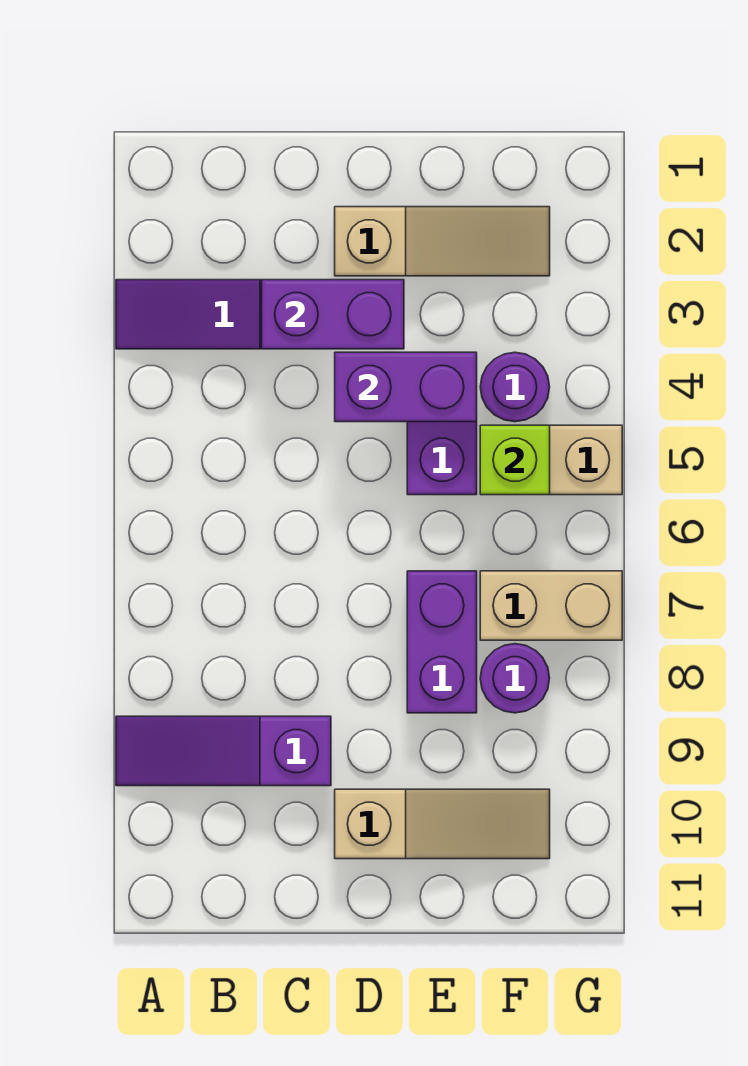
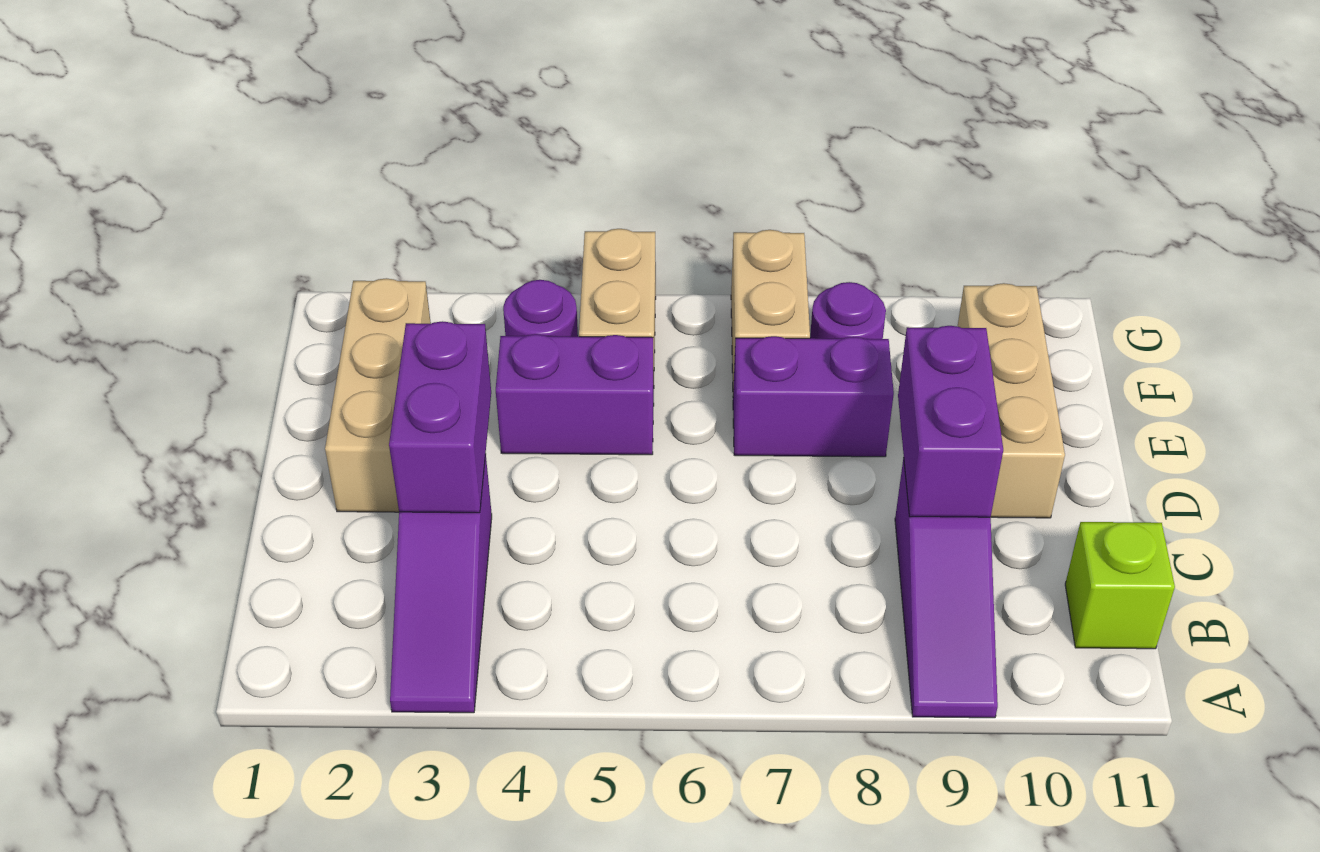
tan 1x3 slope [335,207,550,276] -> tan 1x3 brick [325,278,431,512]
purple 1x2 brick [335,352,477,422] -> purple 1x2 brick moved to [898,326,1003,517]
tan 1x3 slope [335,789,550,859] -> tan 1x3 brick [957,283,1065,518]
lime 1x1 brick [480,425,550,495] -> lime 1x1 brick moved to [1065,522,1175,649]

